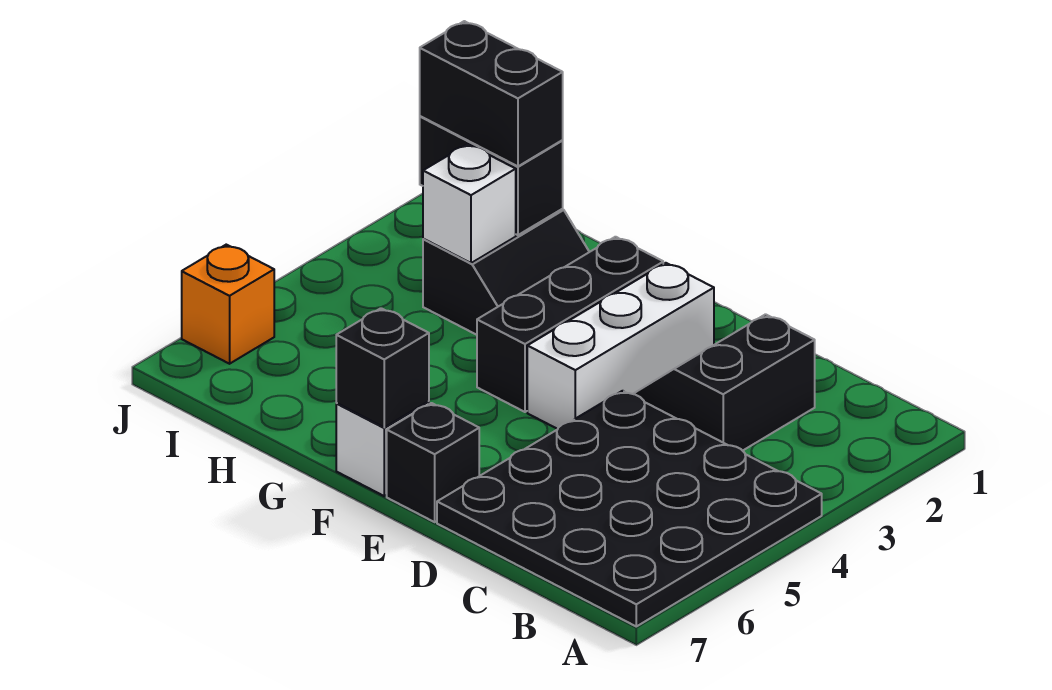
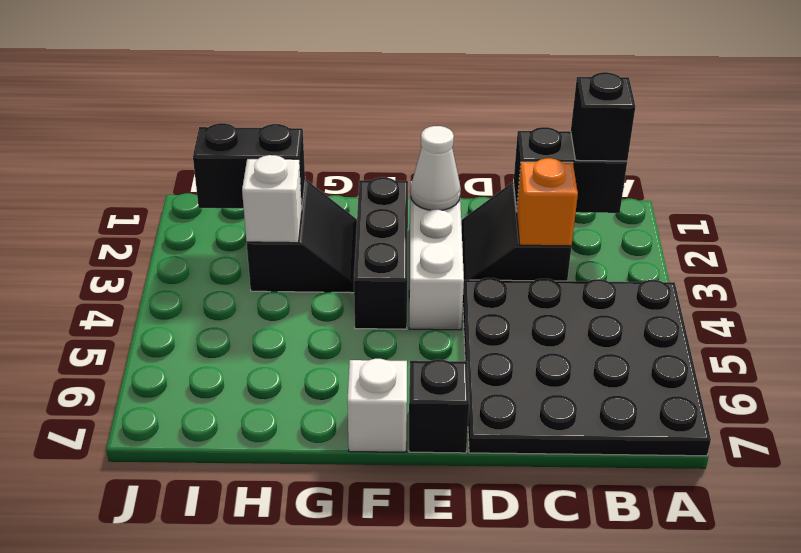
none -> white 1x1 cone [411,126,461,210]
black 1x1 brick [336,308,429,427] -> black 1x1 brick moved to [571,72,635,161]
black 1x2 brick [420,21,563,166] -> black 1x2 brick moved to [514,127,627,213]
orange 1x1 brick [182,245,274,364] -> orange 1x1 brick moved to [516,158,578,246]

